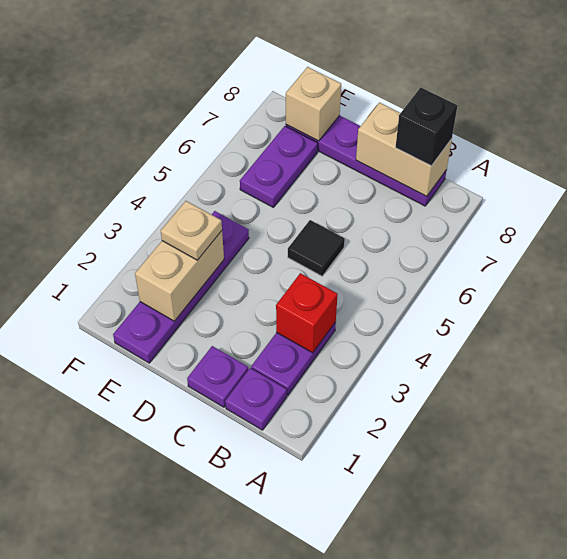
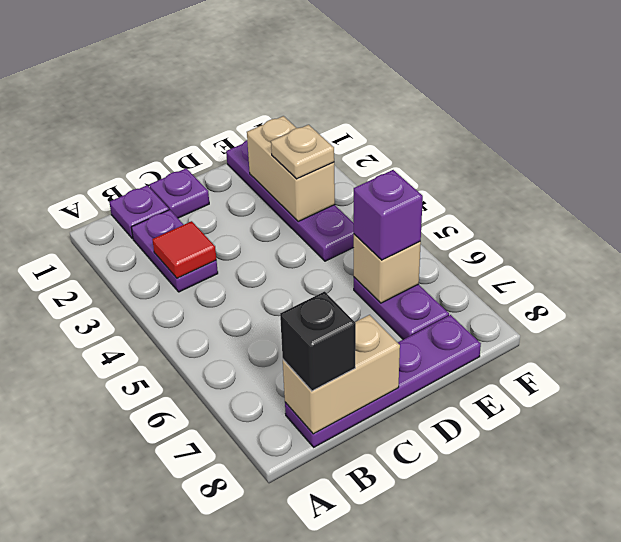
red 1x1 brick [276,273,338,353] -> red 1x1 tile [152,221,216,278]
black 1x1 tile [288,220,345,276] -> none
none -> purple 1x1 brick [354,170,423,260]
tan 1x1 brick [286,67,341,141] -> tan 1x1 brick moved to [354,234,421,303]

